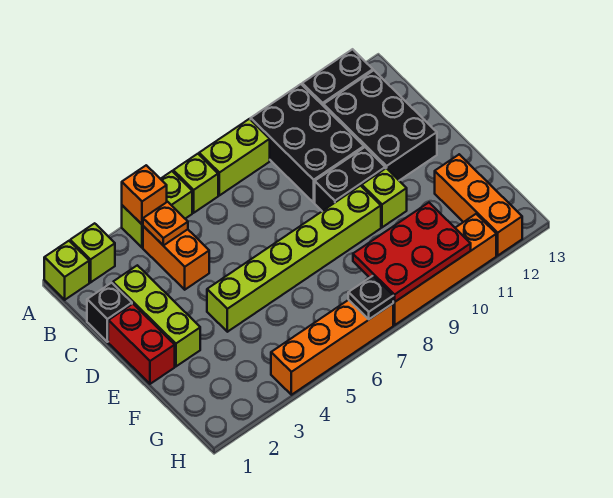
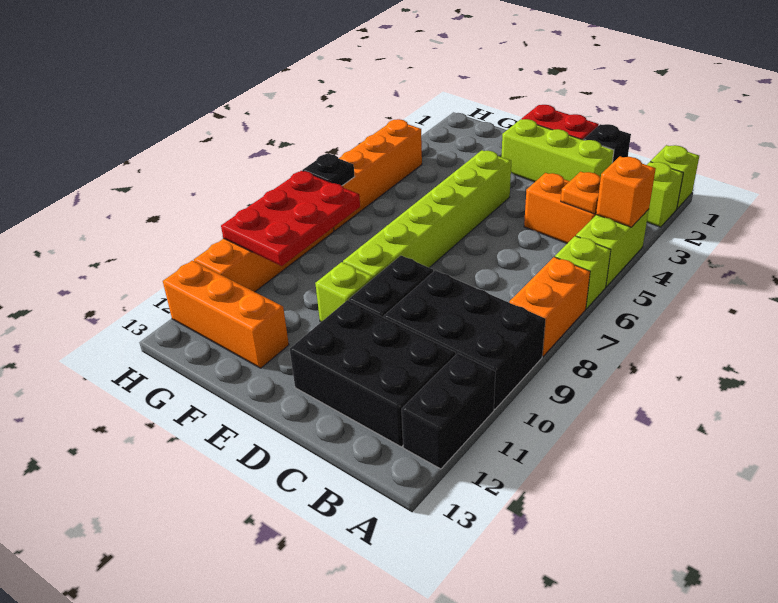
lime 1x2 brick [199,119,270,195] -> orange 1x2 brick [509,257,590,356]

